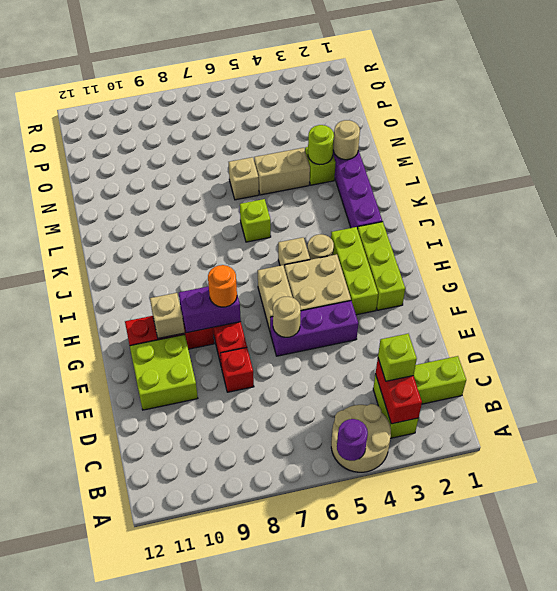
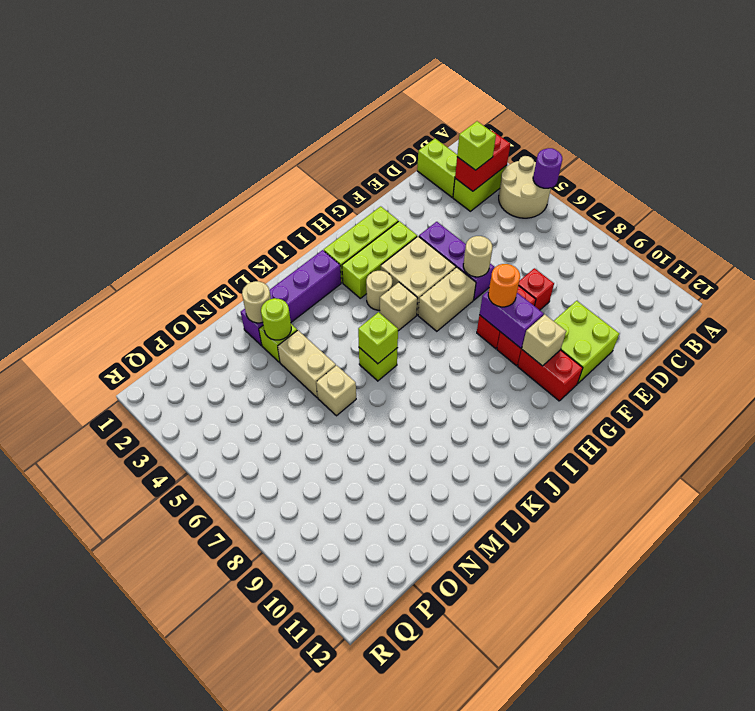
none -> lime 1x1 brick [358,312,398,364]

